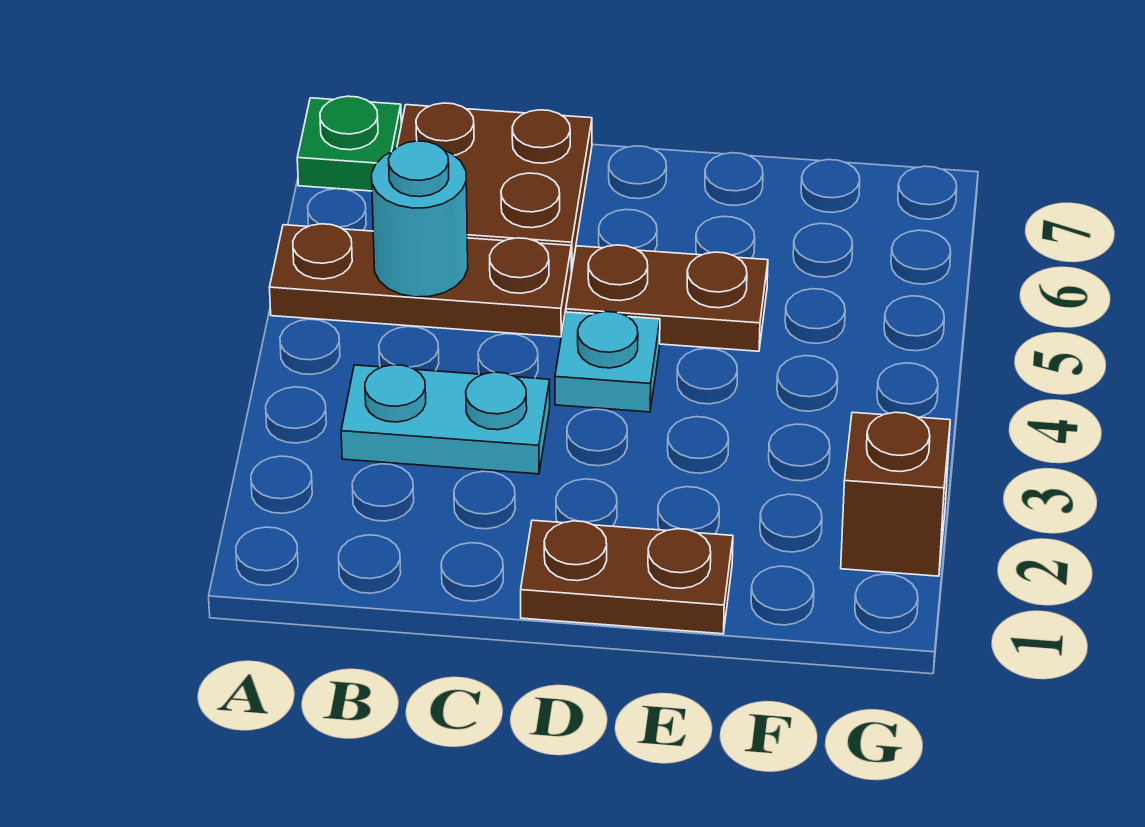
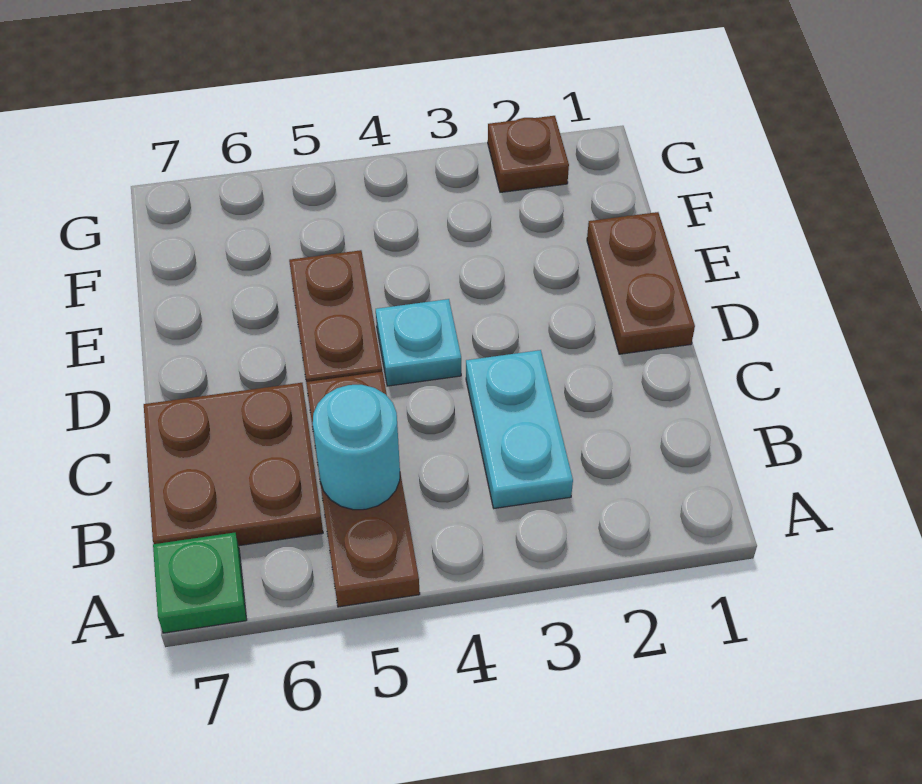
brown 1x1 brick [841,412,950,576] -> brown 1x1 plate [488,116,569,192]

